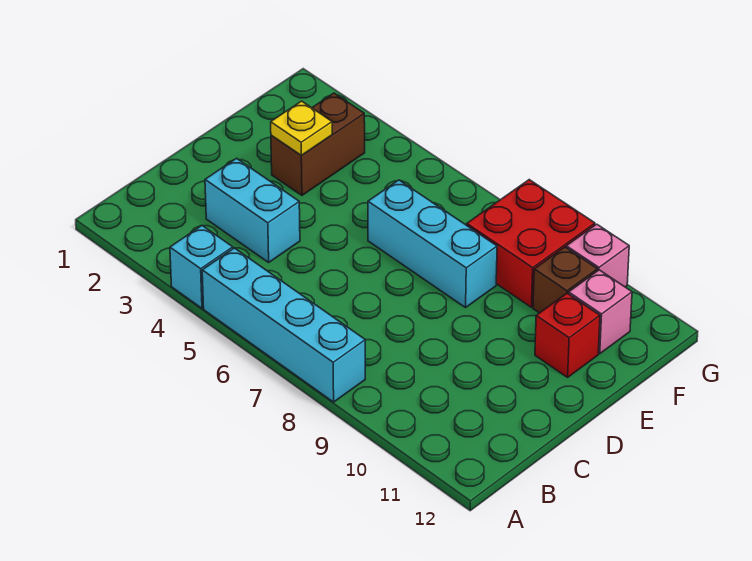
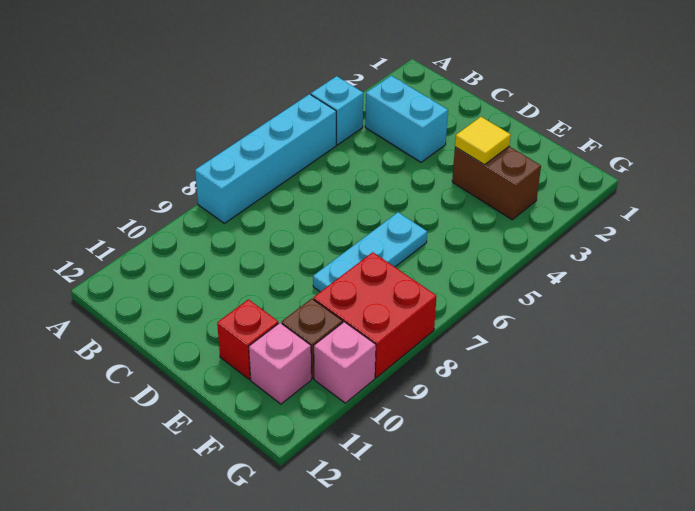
cyan 1x2 brick [205,158,300,262] -> cyan 1x2 brick turned to [365,76,448,162]
yellow 1x1 plate [271,101,332,155] -> yellow 1x1 tile [455,117,511,165]
cyan 1x3 brick [368,180,497,308] -> cyan 1x3 plate [313,212,427,292]

